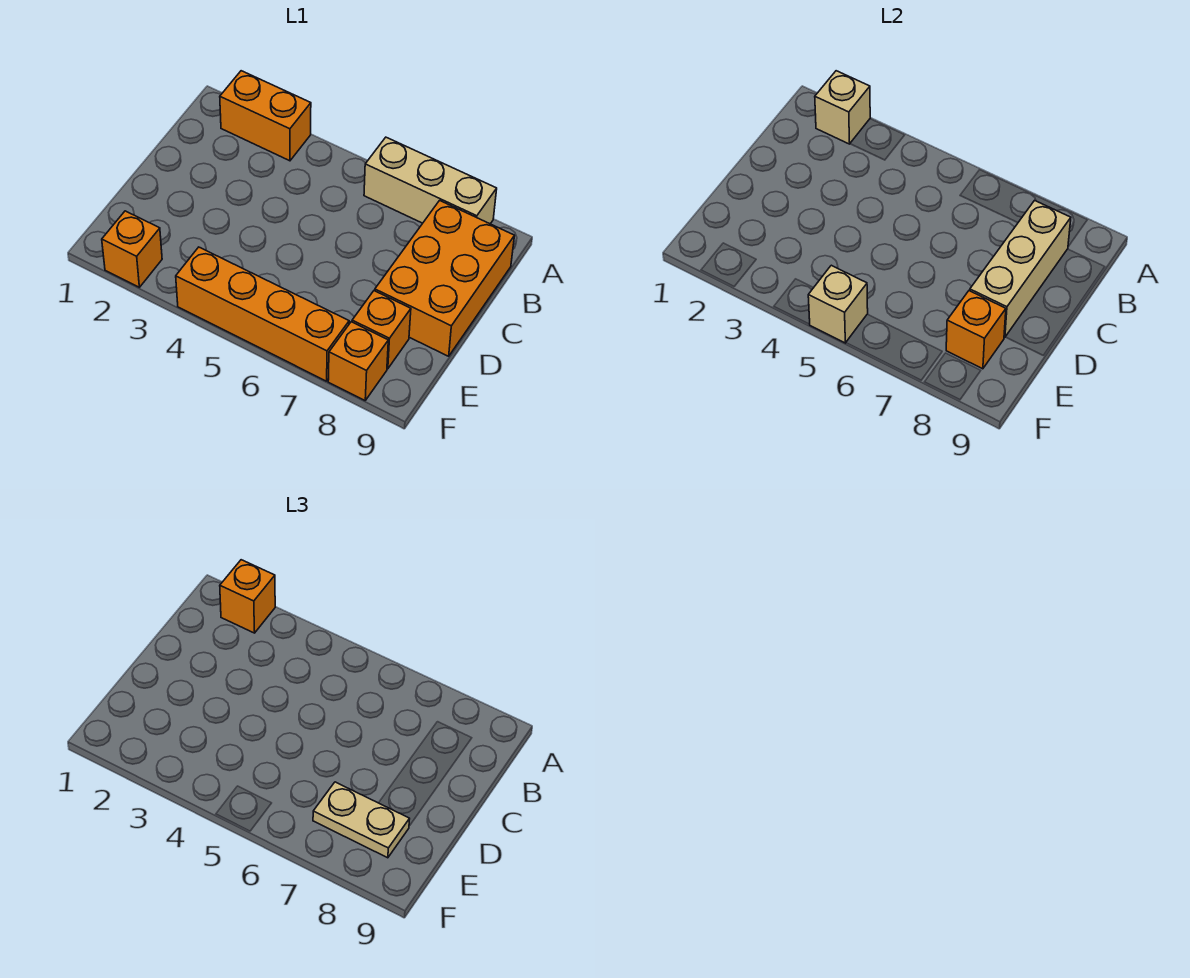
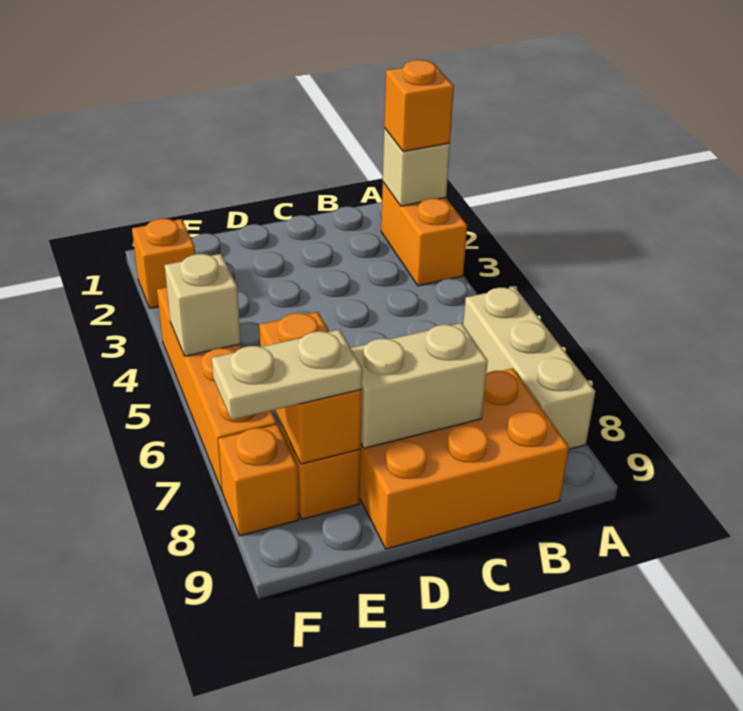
tan 1x3 brick [970,200,1071,337] -> tan 1x2 brick [351,323,488,448]
tan 1x2 plate [313,782,409,858] -> tan 1x2 plate turned to [212,330,362,420]
orange 1x1 brick [946,291,1006,369] -> orange 1x2 brick [259,312,362,464]

